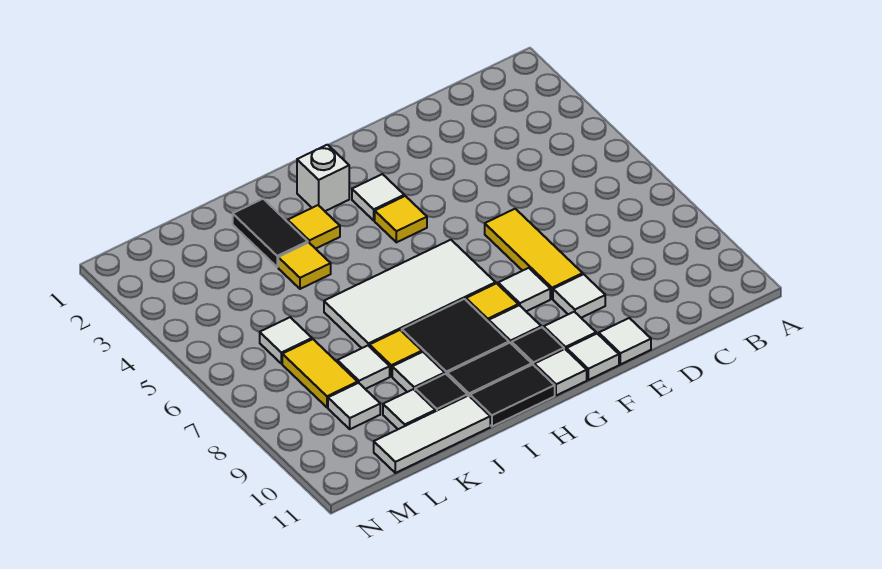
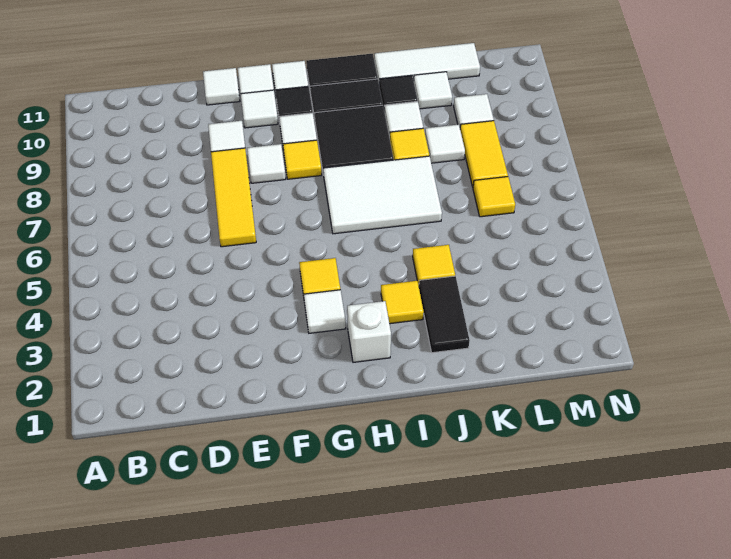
white 2x4 tile [324,240,496,348] -> white 2x3 tile [323,156,442,234]
white 1x1 tile [260,317,312,364] -> yellow 1x1 tile [473,177,515,217]

